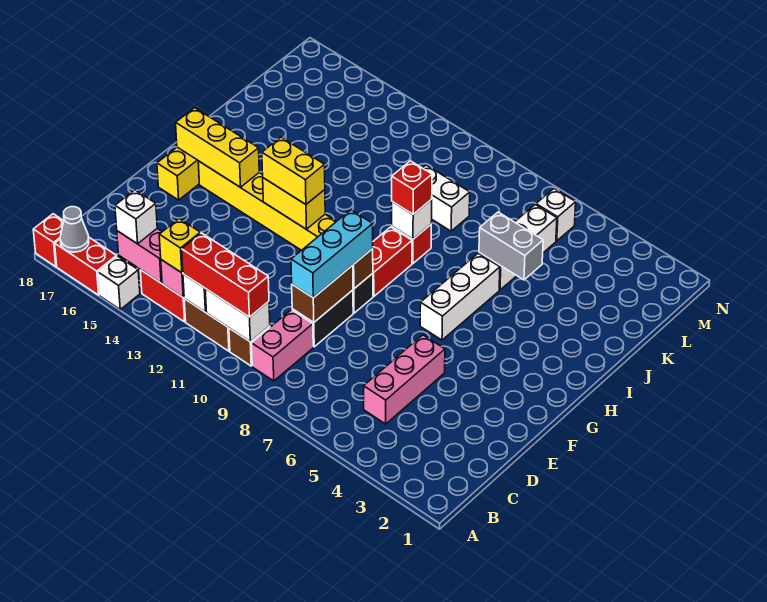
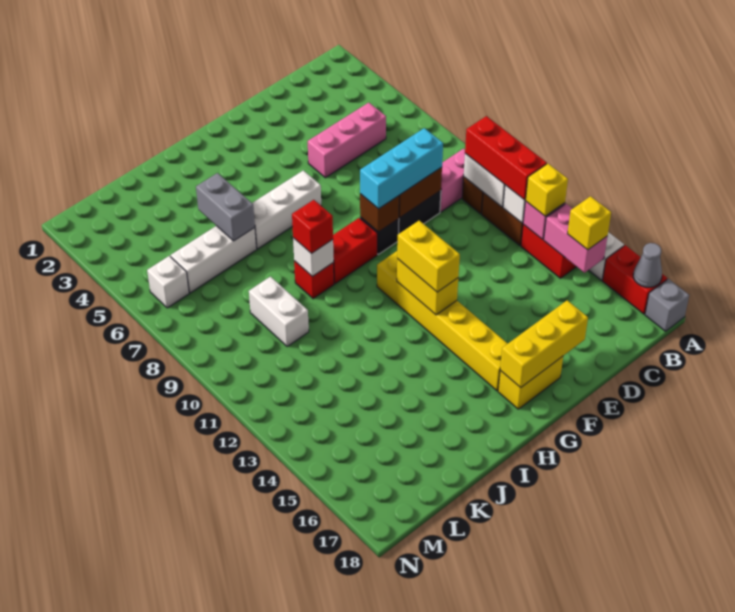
red 1x1 brick [33,214,64,266] -> grey 1x1 brick [645,279,689,331]
white 1x1 brick [115,190,157,244] -> yellow 1x1 brick [567,196,611,250]
yellow 1x3 brick [176,108,259,187] -> yellow 1x3 brick turned to [500,300,588,388]

